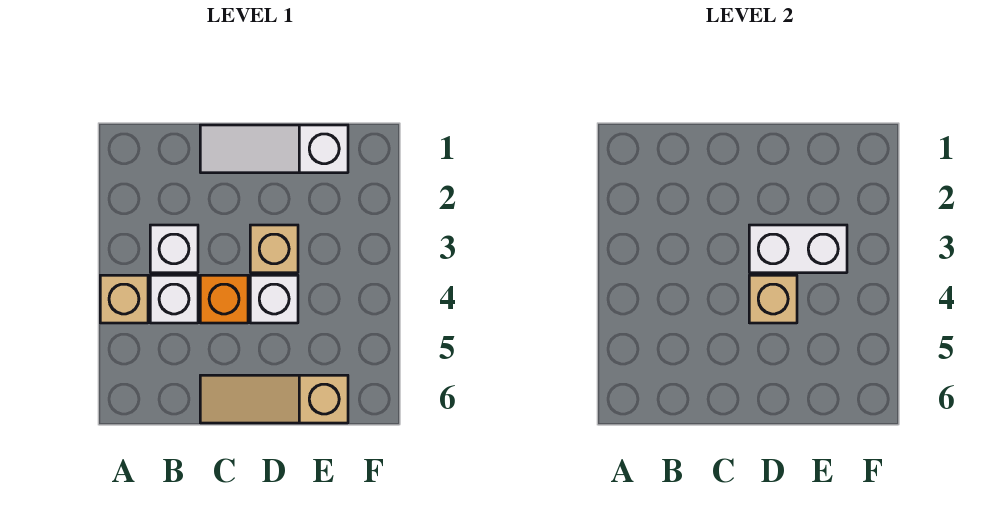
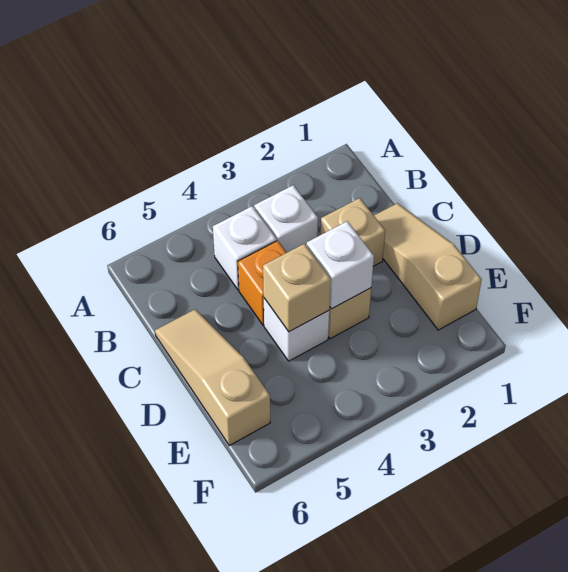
tan 1x1 brick [100,275,148,323] -> tan 1x1 brick moved to [321,198,385,266]
white 1x3 slope [200,125,348,173] -> tan 1x3 slope [374,203,482,330]
white 1x2 brick [749,225,847,273] -> white 1x1 brick [307,221,374,309]

